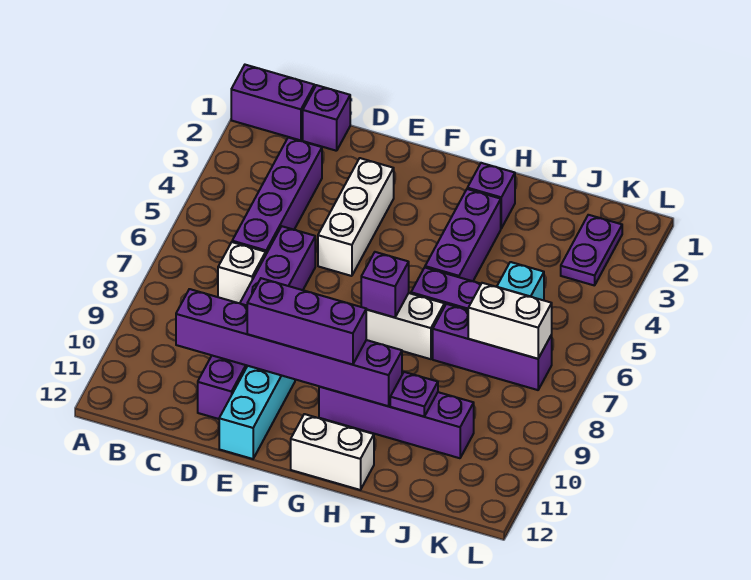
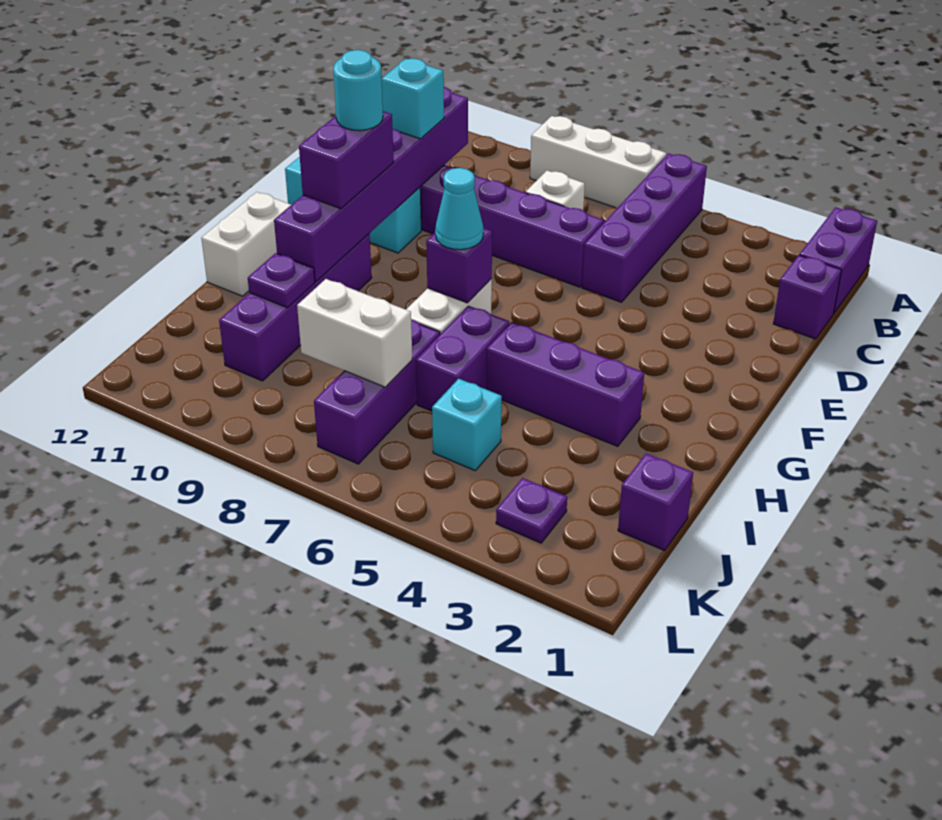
purple 1x4 brick [232,137,322,254] -> purple 1x4 brick turned to [582,153,707,302]
none -> cyan 1x1 brick [381,58,444,139]
white 1x3 brick [318,158,394,276] -> white 1x3 brick moved to [530,116,666,208]
purple 1x3 brick [247,278,367,365] -> purple 1x2 brick [299,111,394,209]
none -> cyan 1x1 round brick [333,50,383,131]
none -> cyan 1x1 cone [435,168,483,250]
purple 1x1 brick [467,163,515,228] -> purple 1x1 brick moved to [618,453,693,550]
white 1x2 brick [468,283,552,359] -> white 1x2 brick turned to [297,279,412,387]
purple 1x2 plate [561,215,622,286] -> purple 1x1 plate [496,478,567,543]

